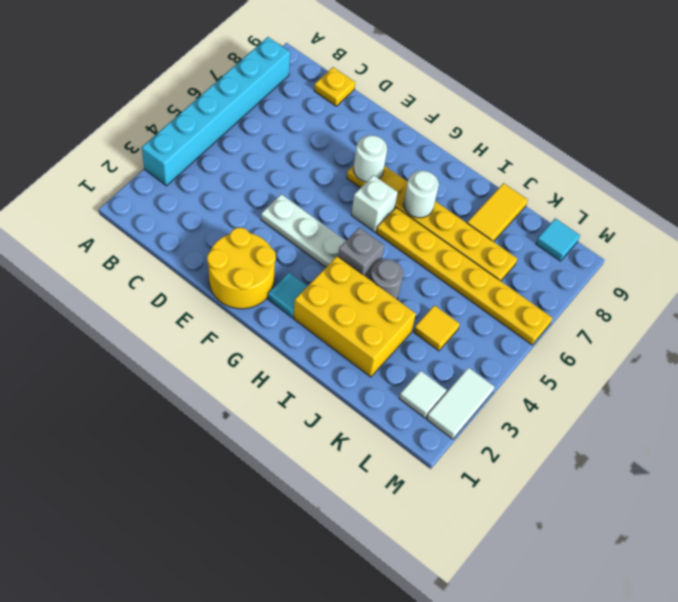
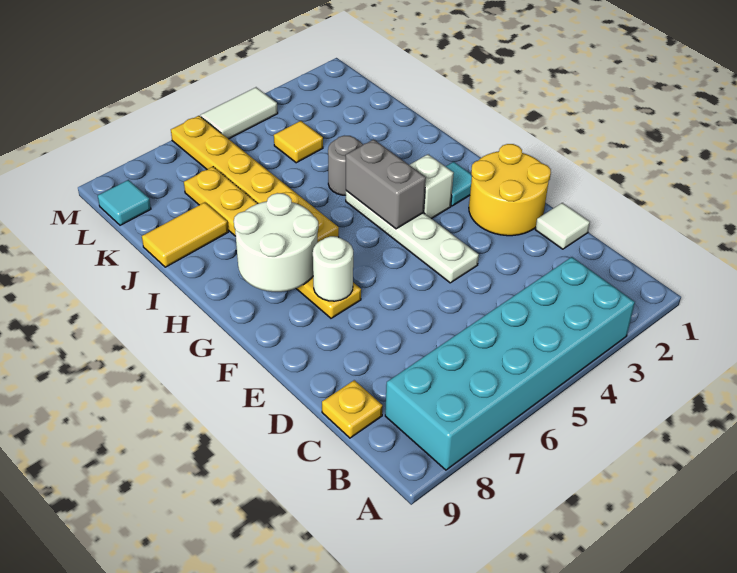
cyan 1x6 brick [142,37,290,186] -> cyan 2x6 brick [385,257,635,470]
white 1x1 brick [351,175,398,232] -> white 1x1 brick moved to [410,154,454,219]
yellow 2x3 brick [293,256,416,377] -> none
grey 1x1 brick [338,227,384,279] -> grey 1x2 brick [346,139,426,229]
white 1x1 round brick [403,171,439,218] -> white 2x2 round brick [234,193,318,292]
white 1x1 tile [399,371,446,418] -> white 1x1 tile moved to [535,203,590,249]
white 1x2 tile [427,368,494,439] -> white 1x2 tile moved to [201,87,278,139]

